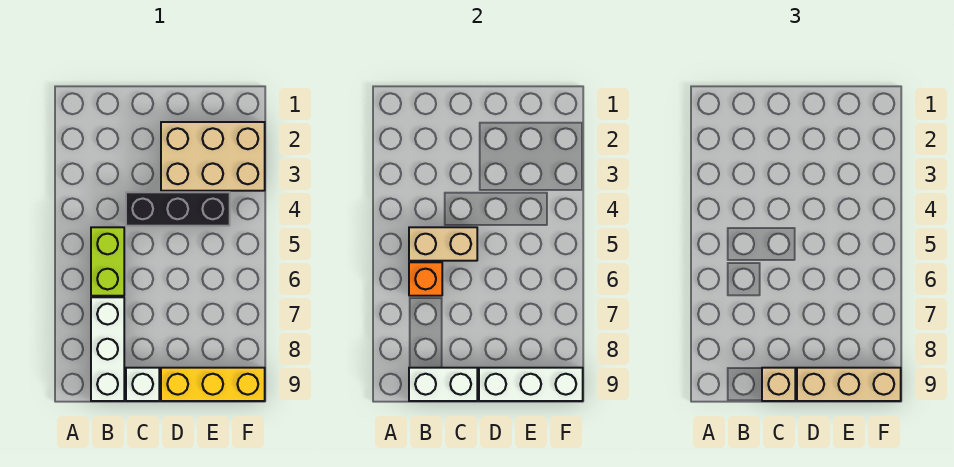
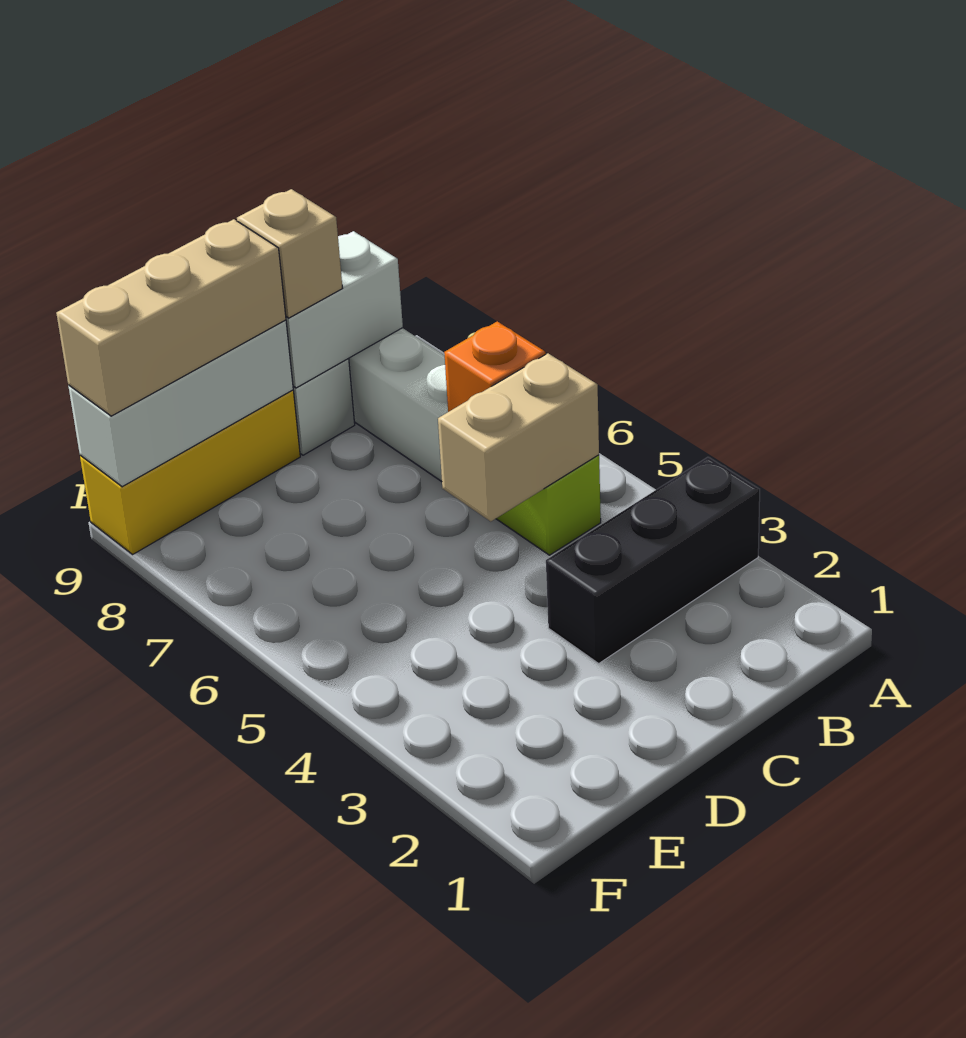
black 1x3 brick [126,192,230,226] -> black 1x3 brick moved to [546,457,760,663]
tan 2x3 brick [161,122,265,191] -> none

